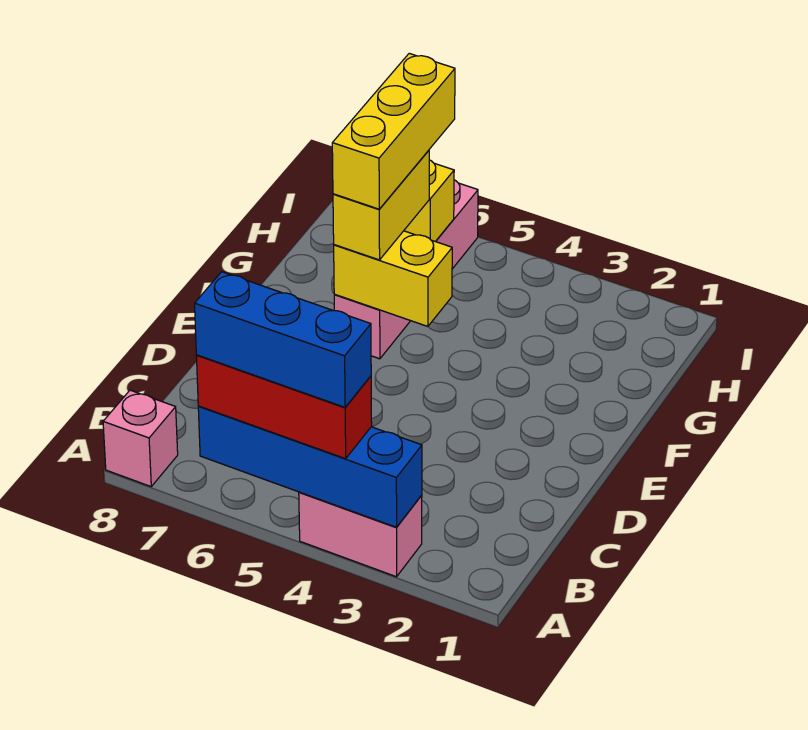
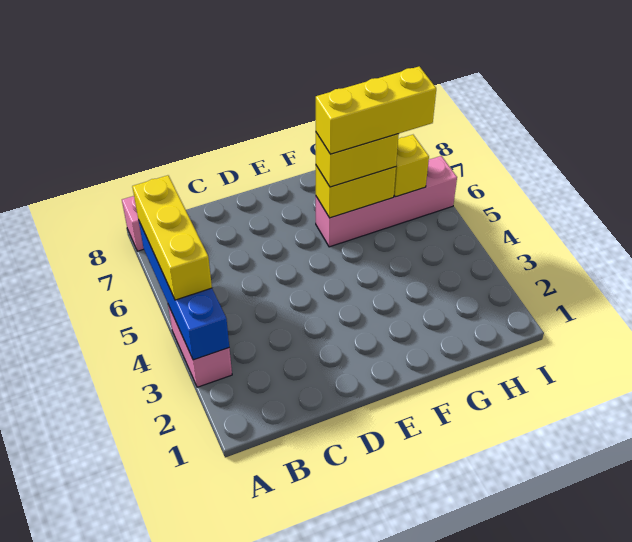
red 1x3 brick [196,355,372,459] -> yellow 1x3 brick [132,175,212,300]
blue 1x3 brick [195,272,371,407] -> none
yellow 1x2 brick [334,231,452,326] -> yellow 1x2 brick turned to [316,166,396,218]

